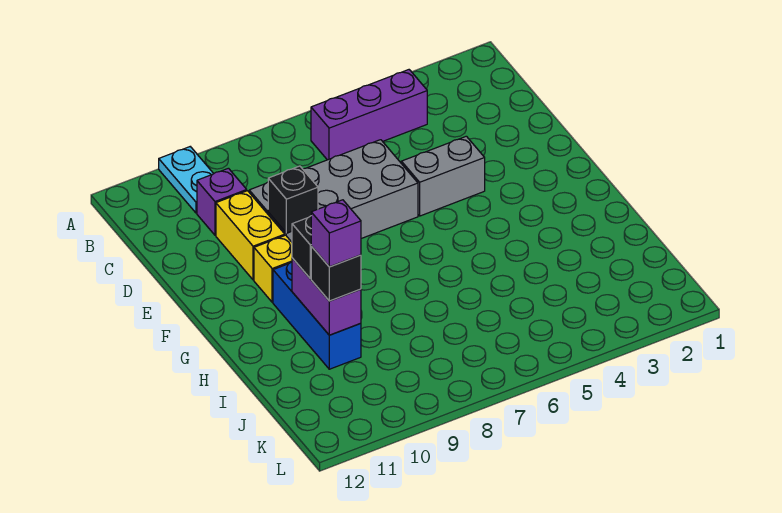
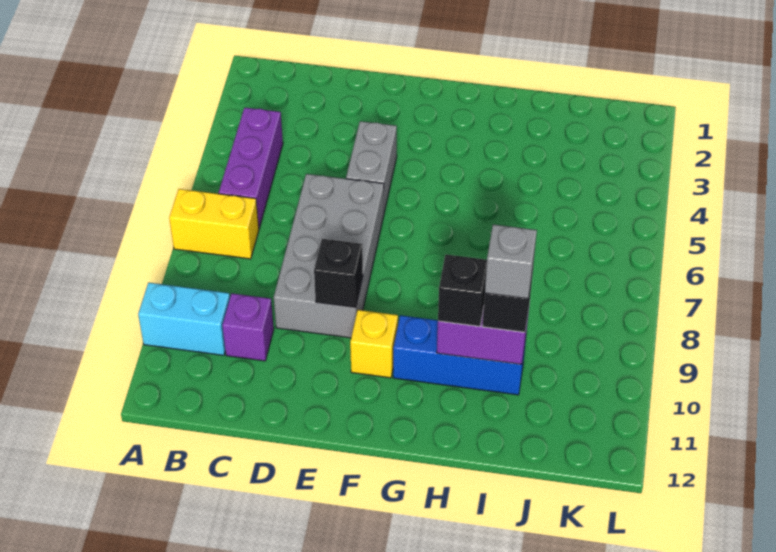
cyan 1x2 plate [159,147,214,213] -> cyan 1x2 brick [138,283,230,355]
yellow 1x2 brick [216,191,285,280] -> yellow 1x2 brick moved to [169,189,259,259]
purple 1x1 brick [311,200,361,267] -> grey 1x1 brick [485,224,537,299]

